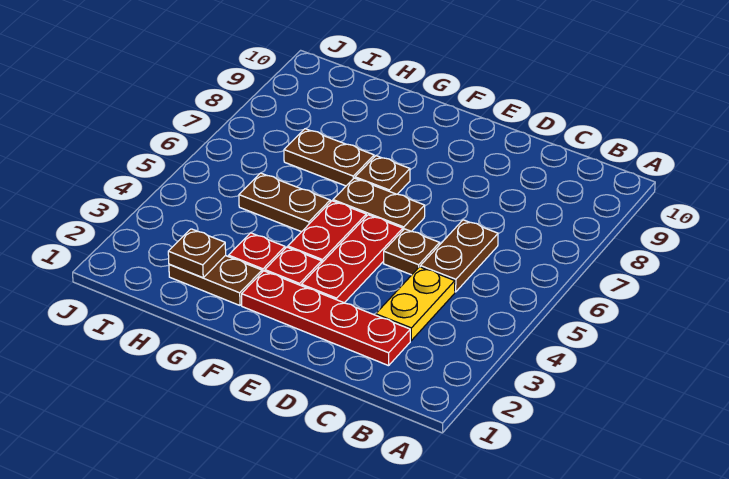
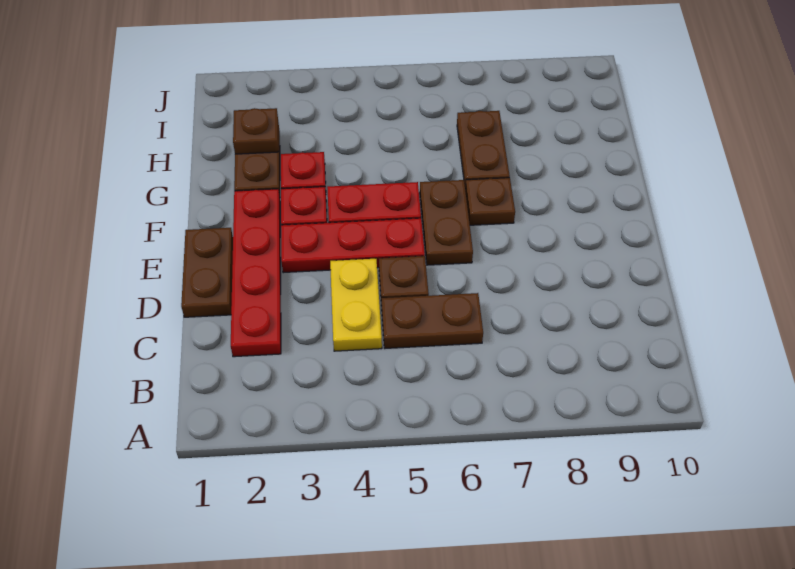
yellow 1x2 plate [376,267,455,341] -> yellow 1x2 plate turned to [330,259,382,351]
brown 1x2 plate [239,173,330,232] -> brown 1x2 plate moved to [181,228,233,317]

